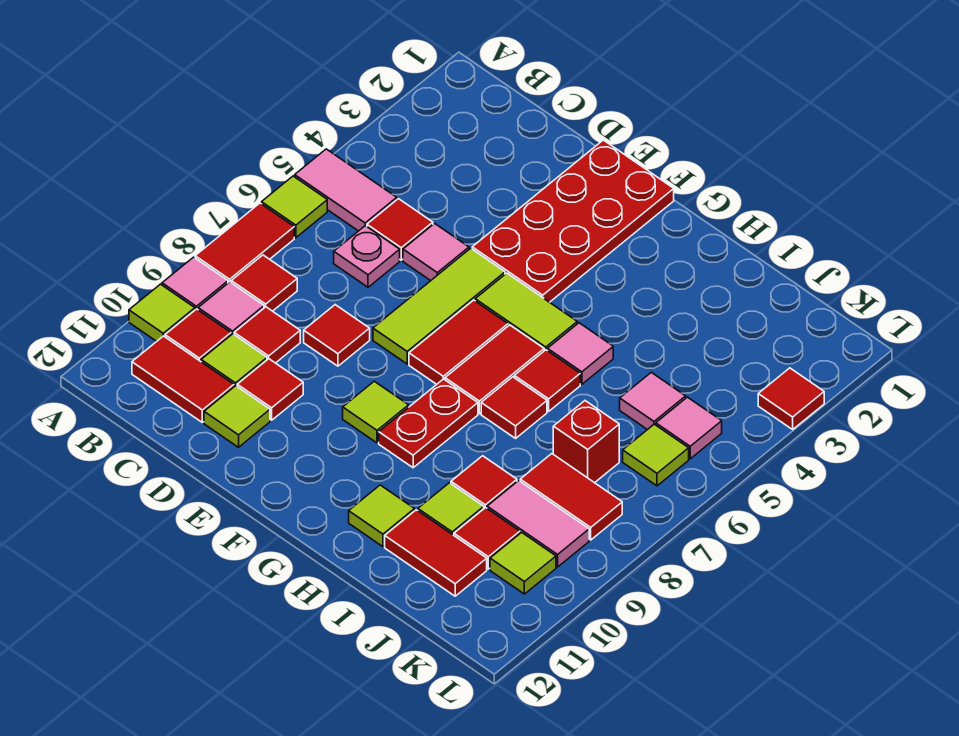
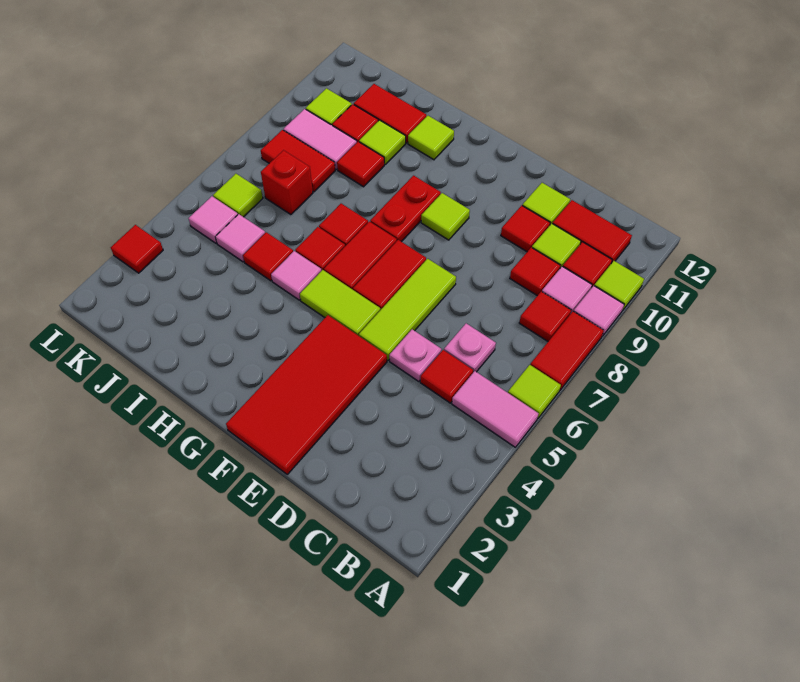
pink 1x1 tile [403,224,469,281] -> pink 1x1 plate [389,329,442,382]
red 1x1 tile [304,305,370,366] -> red 1x1 tile moved to [243,232,293,281]
red 2x4 plate [472,140,674,302] -> red 2x4 tile [226,315,387,474]

